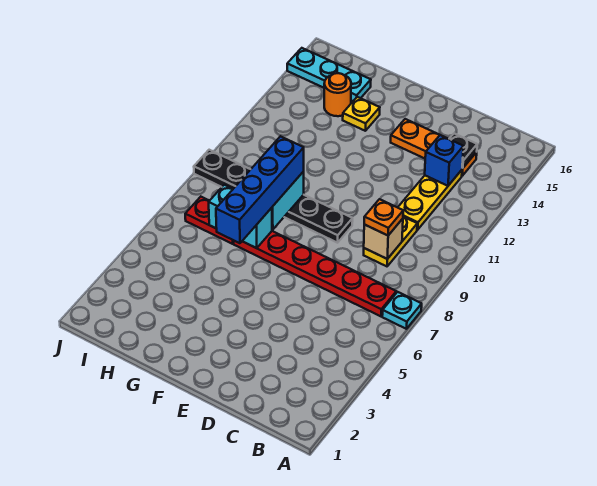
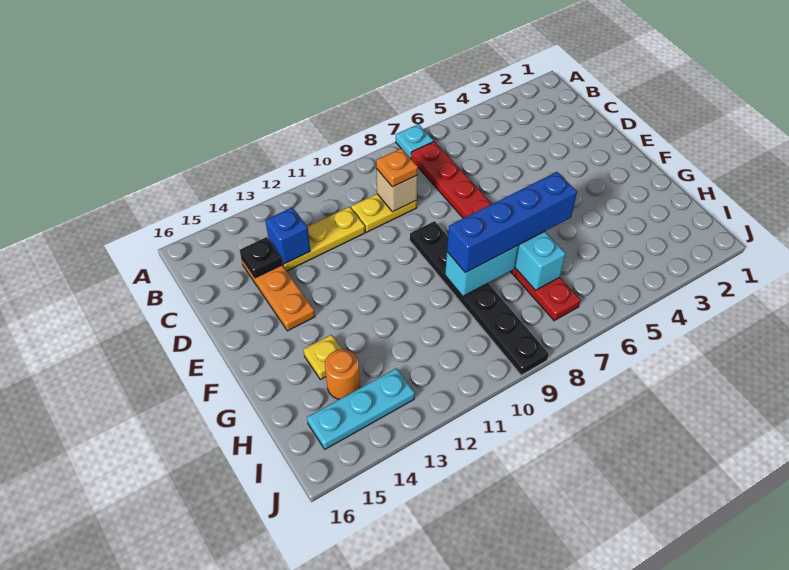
cyan 1x3 plate [287,48,371,101] -> cyan 1x3 plate turned to [307,368,415,449]

